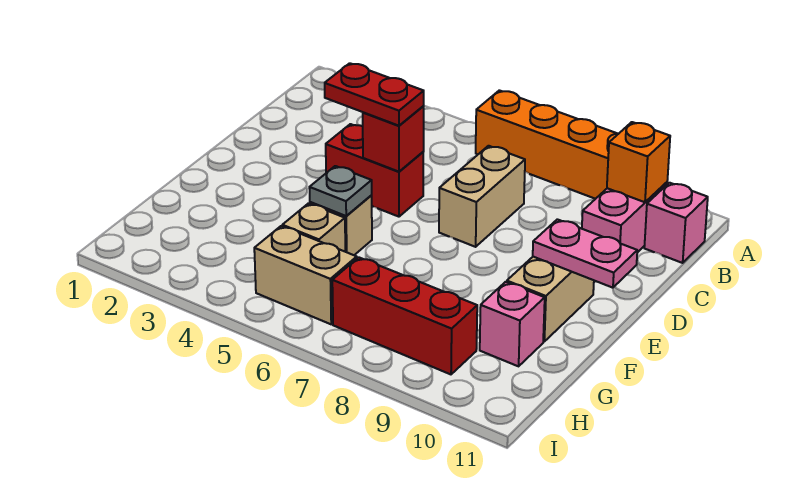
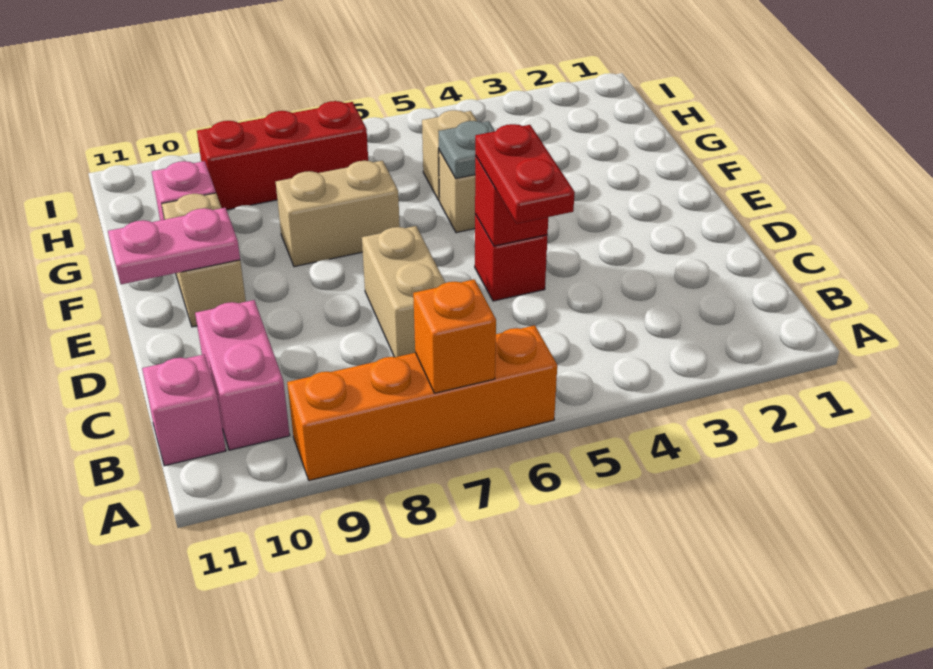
orange 1x1 brick [607,122,670,202] -> orange 1x1 brick moved to [413,279,496,393]
red 1x2 brick [326,124,423,217] -> red 1x1 brick [475,214,548,301]
red 1x2 plate [325,63,424,126] -> red 1x2 plate turned to [475,124,575,224]
tan 1x2 brick [254,226,357,324] -> tan 1x2 brick moved to [276,161,400,267]

